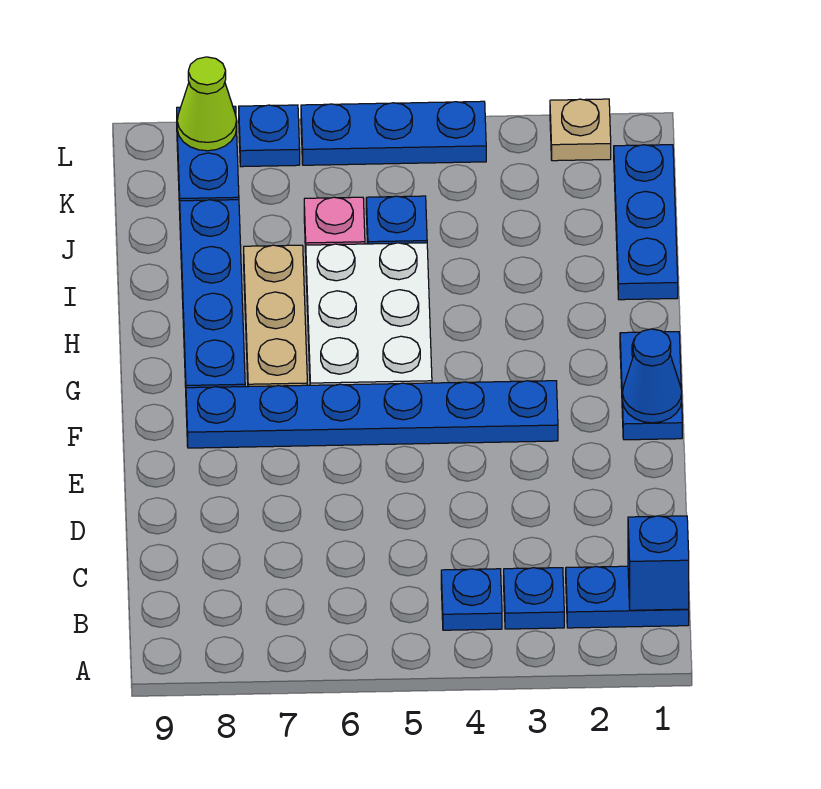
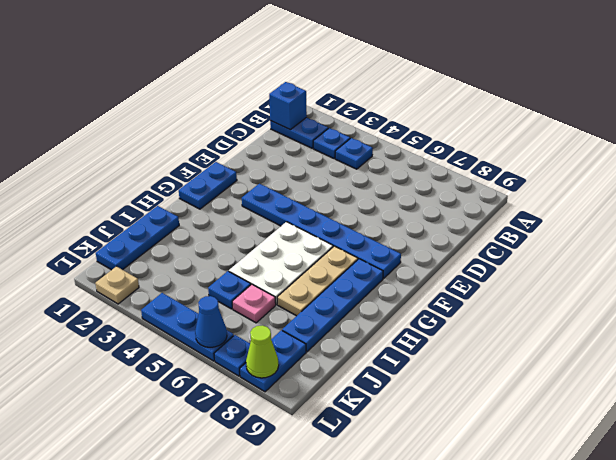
blue 1x1 cone [622,329,682,423] -> blue 1x1 cone moved to [195,296,227,347]

